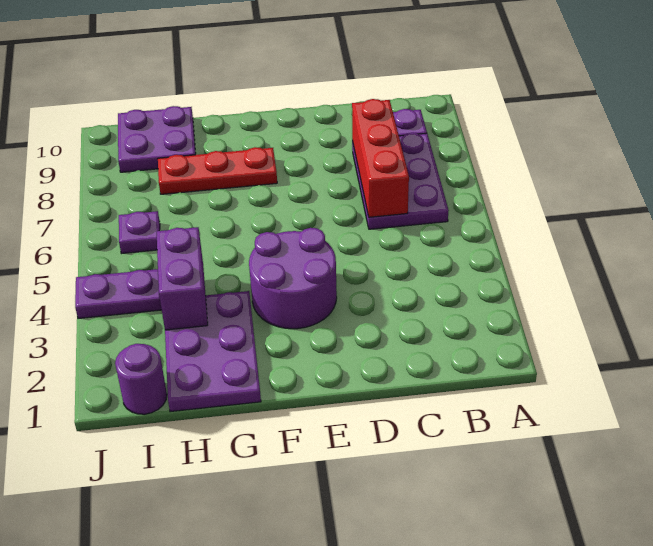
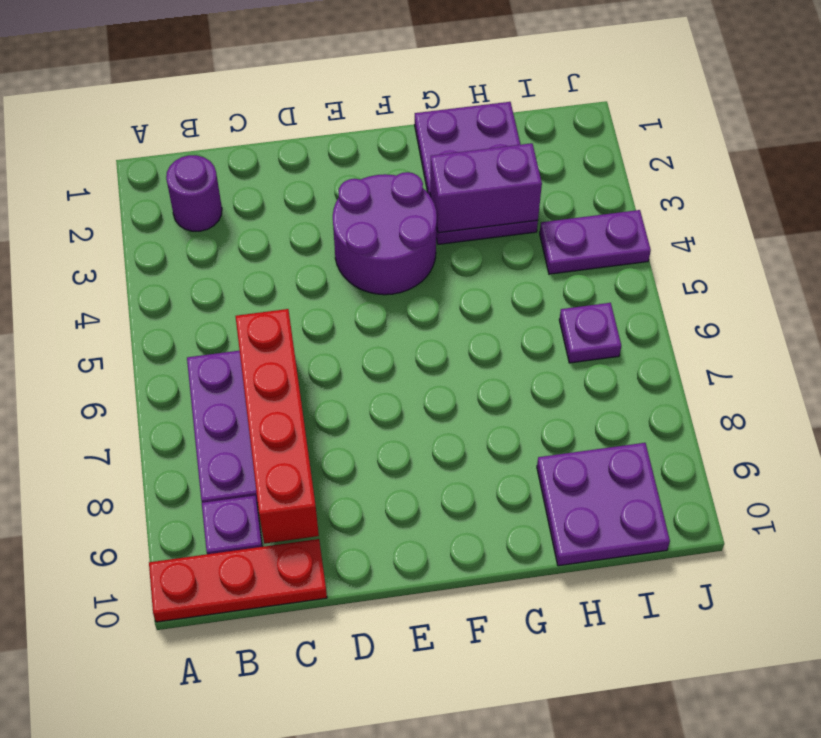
red 1x3 brick [352,99,409,217] -> red 1x4 brick [236,309,319,544]
red 1x3 plate [158,147,277,194] -> red 1x3 plate moved to [149,539,327,622]
purple 1x2 brick [157,227,208,330] -> purple 1x2 brick turned to [430,143,542,233]
purple 1x1 round brick [115,344,167,414] -> purple 1x1 round brick moved to [166,155,222,231]

